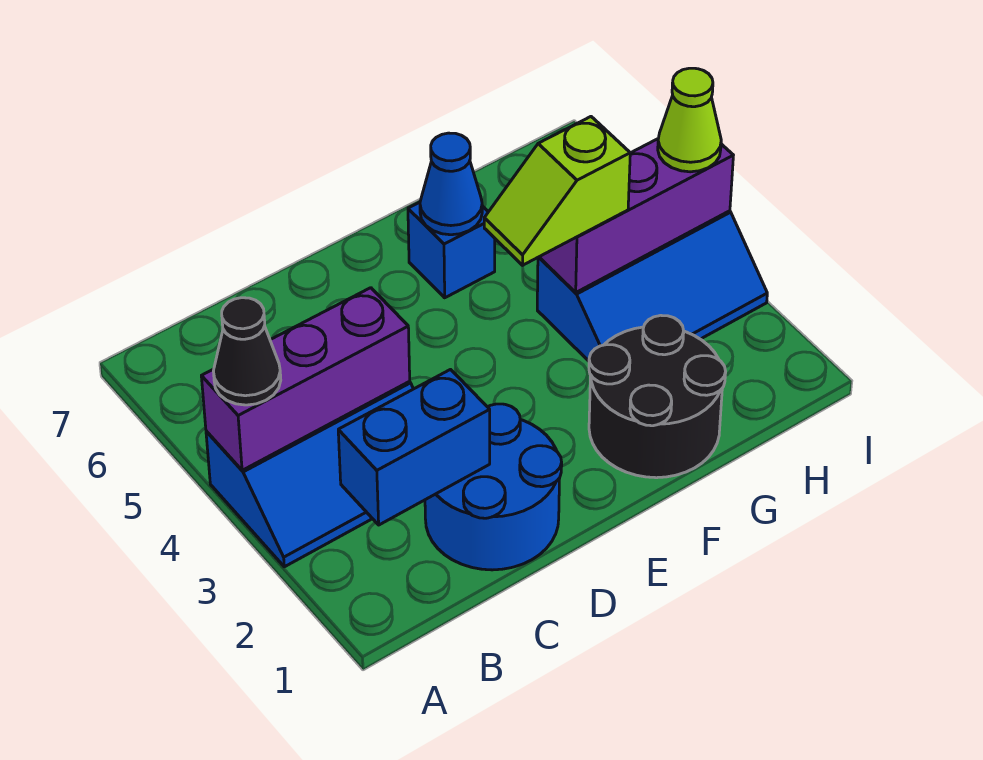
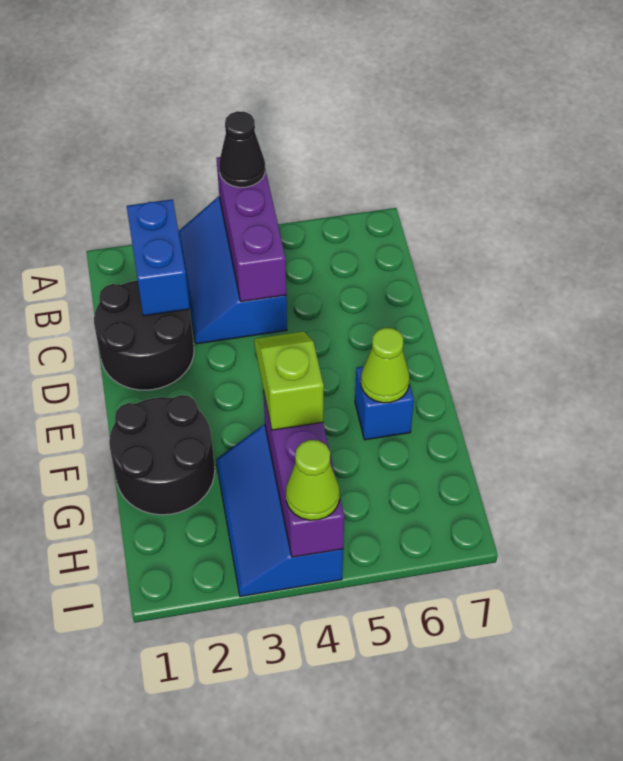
blue 2x2 round brick [425,404,562,570] -> black 2x2 round brick [94,280,194,390]
blue 1x1 cone [420,133,482,235] -> lime 1x1 cone [361,328,410,403]

